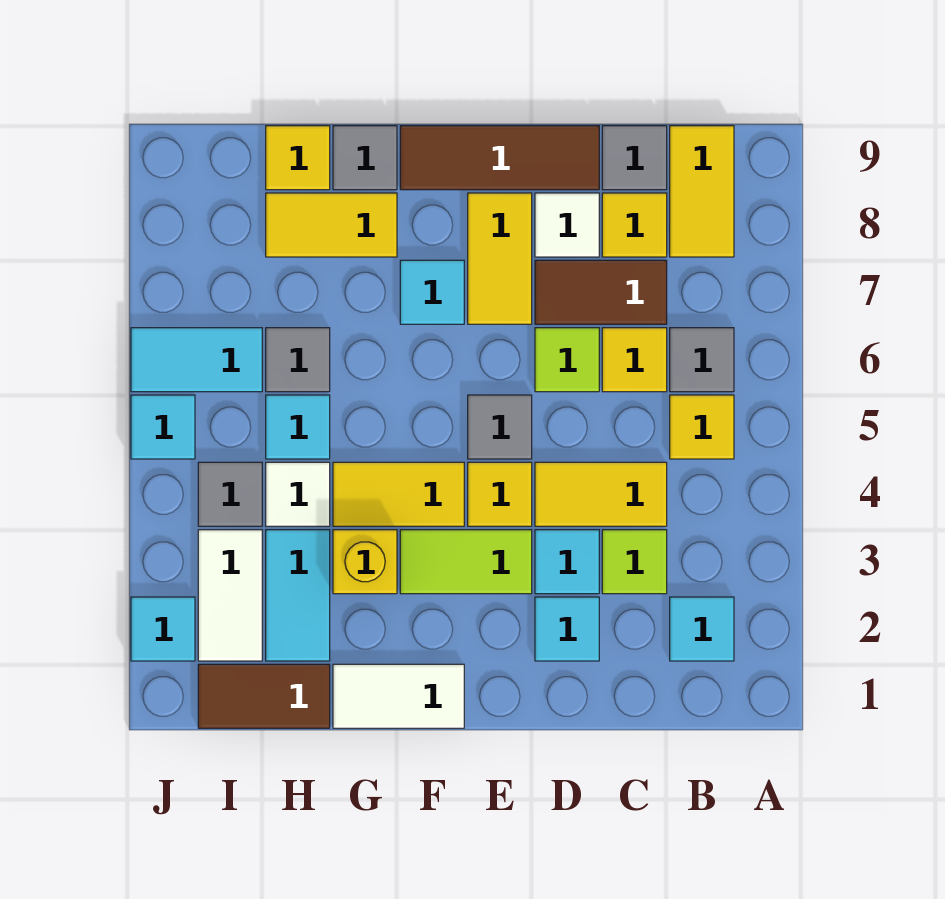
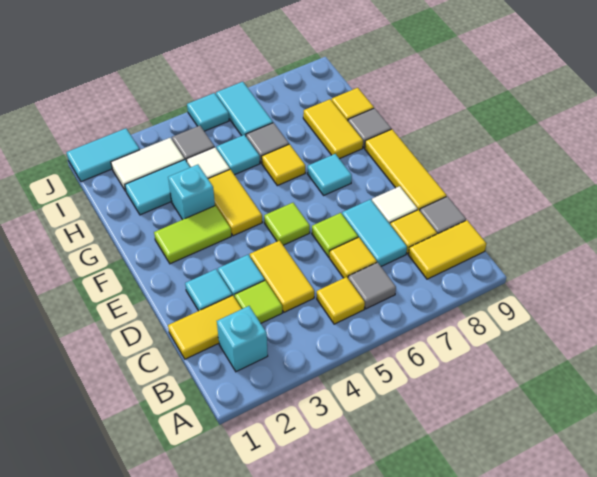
cyan 1x1 tile [670,597,734,661] -> cyan 1x1 brick [217,306,268,372]
brown 1x2 tile [535,260,667,324] -> cyan 1x2 tile [342,199,407,266]
brown 1x3 tile [400,126,599,190] -> yellow 1x3 tile [365,129,447,211]
lime 1x2 tile [400,530,532,594] -> lime 1x2 tile turned to [154,206,231,264]
yellow 1x1 tile [468,462,532,526] -> yellow 1x1 tile moved to [262,144,305,186]
grey 1x1 tile [468,395,532,459] -> lime 1x1 tile [264,203,310,245]
yellow 1x2 tile [468,193,532,324] -> yellow 1x2 tile moved to [168,295,241,359]
white 1x2 tile [333,664,464,728] -> none
yellow 1x1 brick [333,530,397,594] -> cyan 1x1 brick [168,165,215,220]
brown 1x2 tile [198,664,330,728] -> none
cyan 1x1 tile [131,597,195,661] -> cyan 1x2 tile [66,128,140,182]

